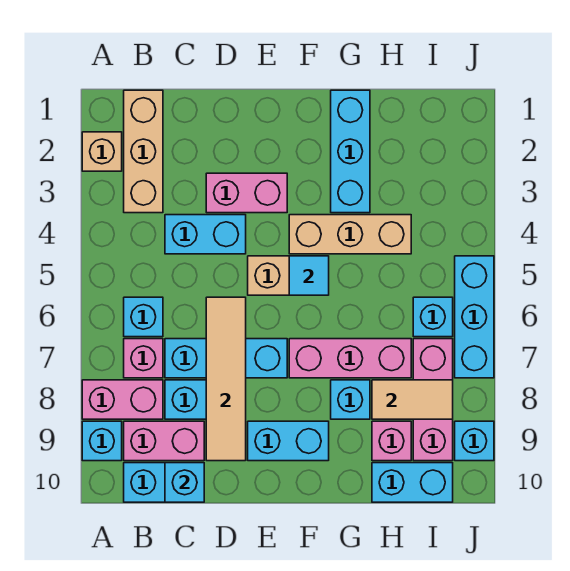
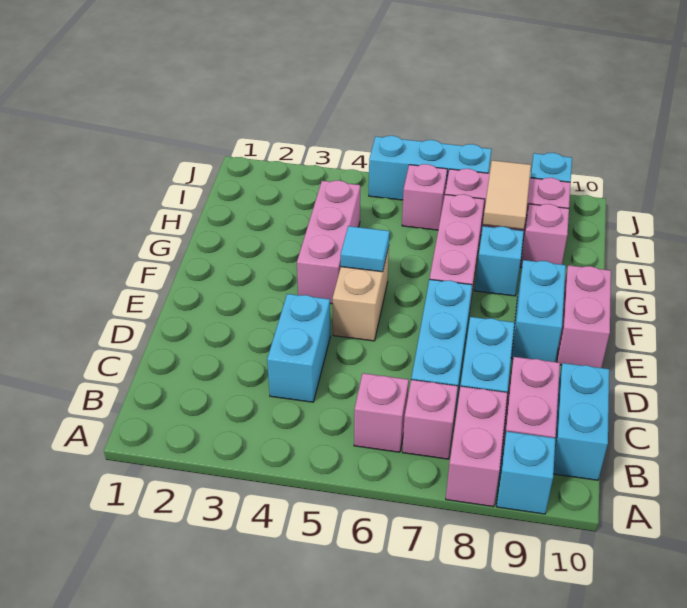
tan 1x1 brick [82,132,122,171] -> none
tan 1x3 brick [124,90,163,213] -> none
cyan 1x1 brick [124,297,163,337] -> pink 1x1 brick [354,373,409,452]
cyan 1x1 brick [165,463,204,502] -> none
pink 1x2 brick [206,173,287,213] -> pink 1x2 brick moved to [557,265,611,368]
tan 1x4 tile [206,297,246,461] -> none
tan 1x3 brick [289,215,411,254] -> pink 1x3 brick [297,180,360,304]
cyan 1x3 brick [331,90,370,213] -> none
cyan 1x2 brick [372,463,453,502] -> none
cyan 1x1 brick [413,297,453,337] -> pink 1x1 brick [402,164,447,230]

